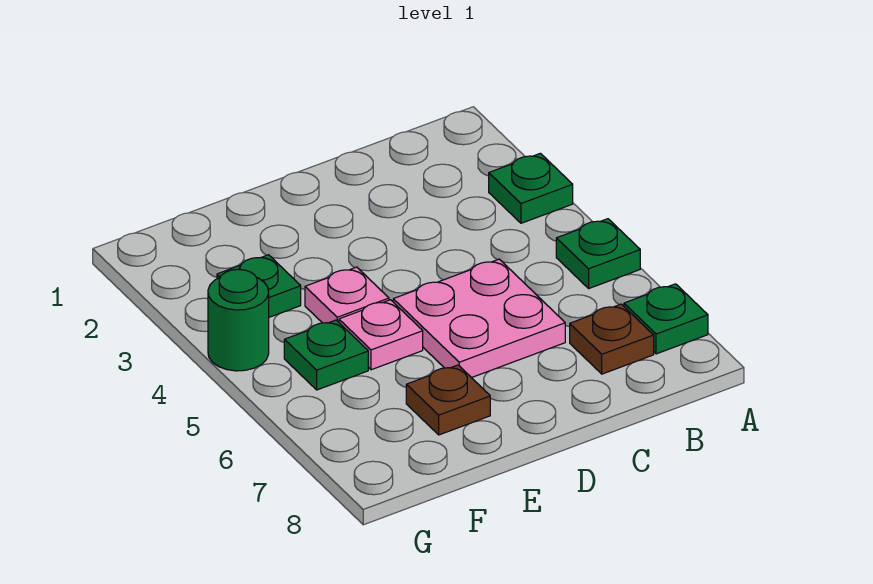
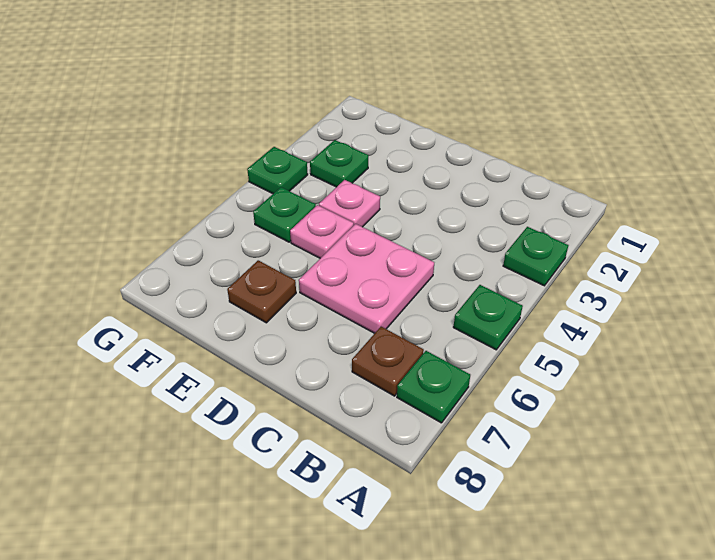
green 1x1 round brick [208,269,269,371] -> green 1x1 plate [247,147,308,194]

